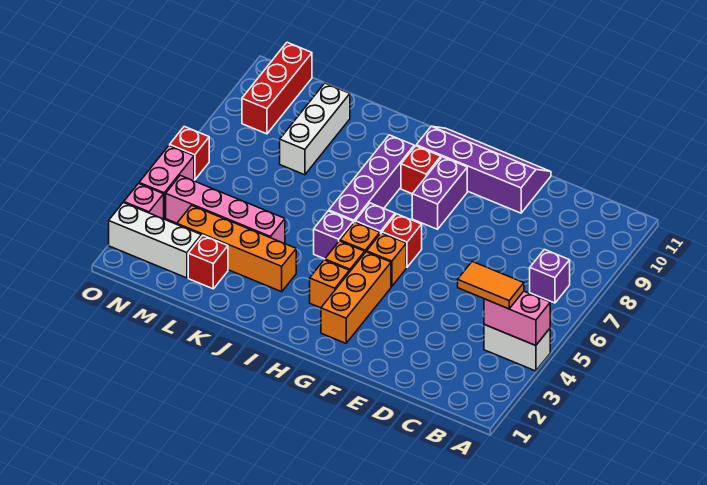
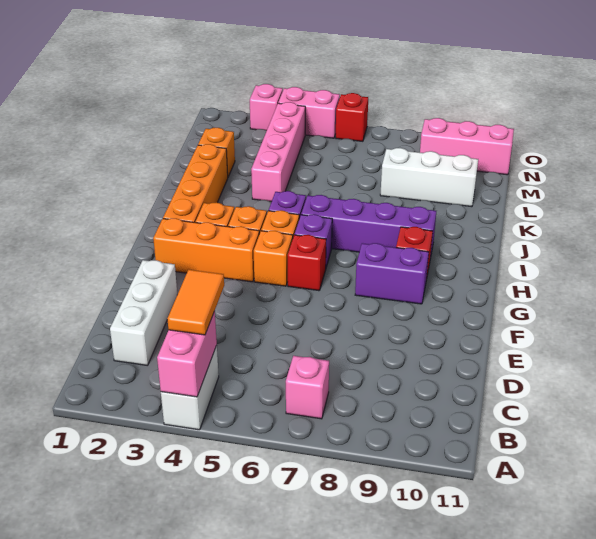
purple 1x1 brick [530,250,570,303] -> pink 1x1 brick [286,356,329,419]
purple 2x4 slope [416,126,551,213] -> none
orange 1x4 brick [177,205,296,292] -> orange 1x4 brick moved to [163,144,228,223]
red 1x1 brick [188,236,228,289] -> orange 1x1 brick [198,128,235,177]
white 1x3 brick [109,203,201,278] -> white 1x3 brick moved to [110,260,177,366]
red 1x3 brick [242,42,312,134] -> pink 1x3 brick [420,118,514,175]

